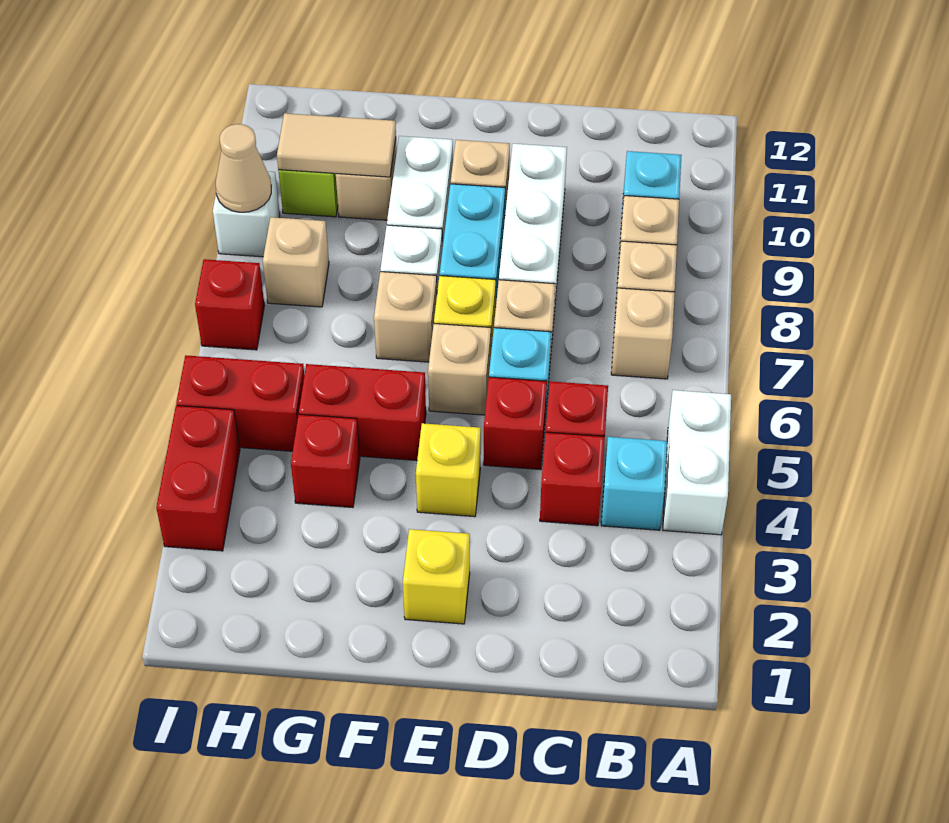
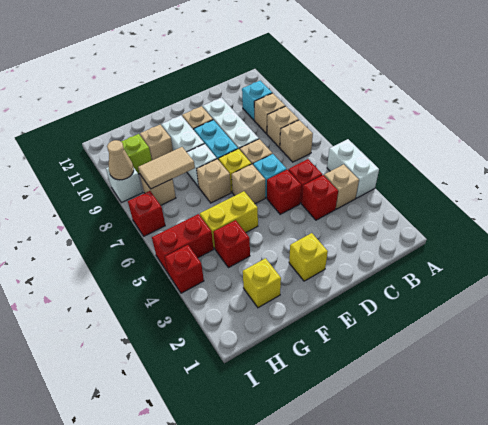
cyan 1x1 brick [601,437,667,530] -> tan 1x1 brick [324,164,359,209]
yellow 1x1 brick [416,423,481,517] -> yellow 1x1 brick moved to [243,258,281,308]
red 1x2 brick [299,364,426,460] -> yellow 1x2 brick [200,191,258,249]
tan 1x2 tile [277,113,396,177] -> tan 1x2 tile moved to [138,147,195,189]
red 1x2 brick [156,406,240,551] -> red 1x1 brick [165,245,204,293]

